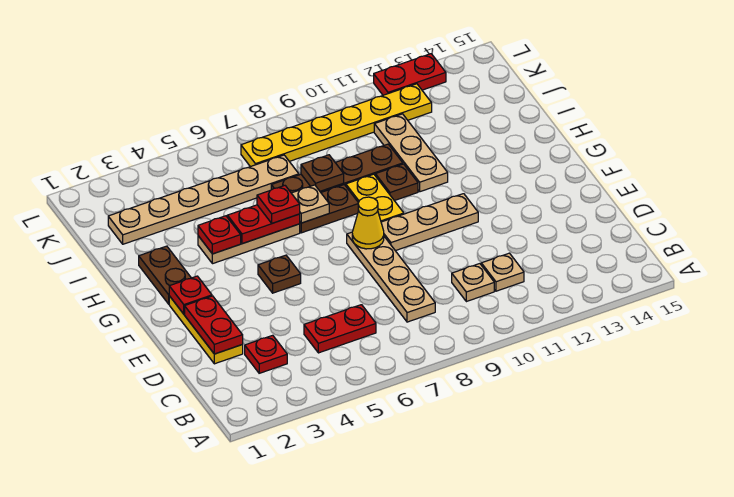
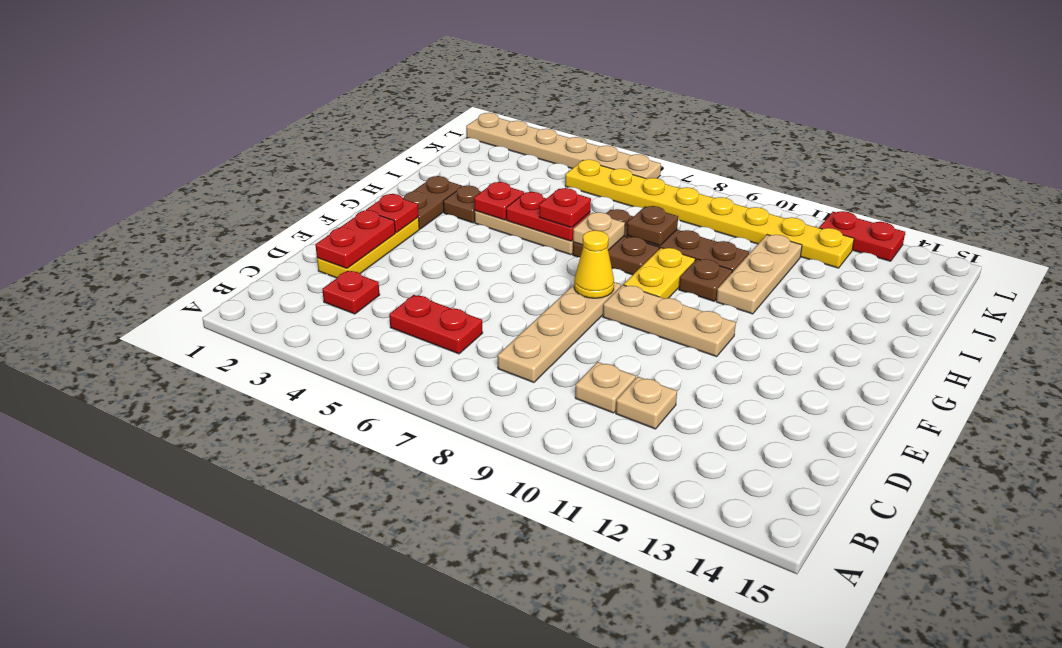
brown 1x1 plate [258,255,301,293] -> brown 1x1 plate moved to [443,186,481,223]
tan 1x6 plate [108,155,299,244] -> tan 1x6 plate moved to [466,113,661,179]
yellow 1x6 plate [241,84,432,167] -> yellow 1x8 plate [565,160,854,268]

